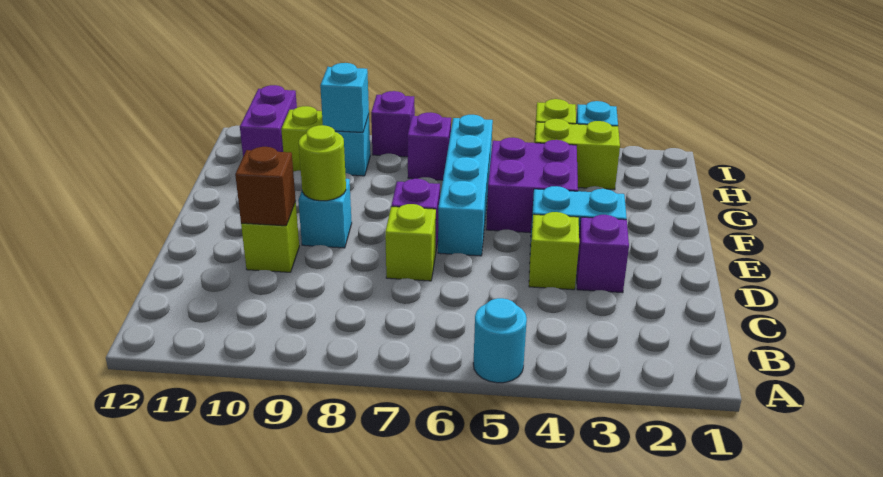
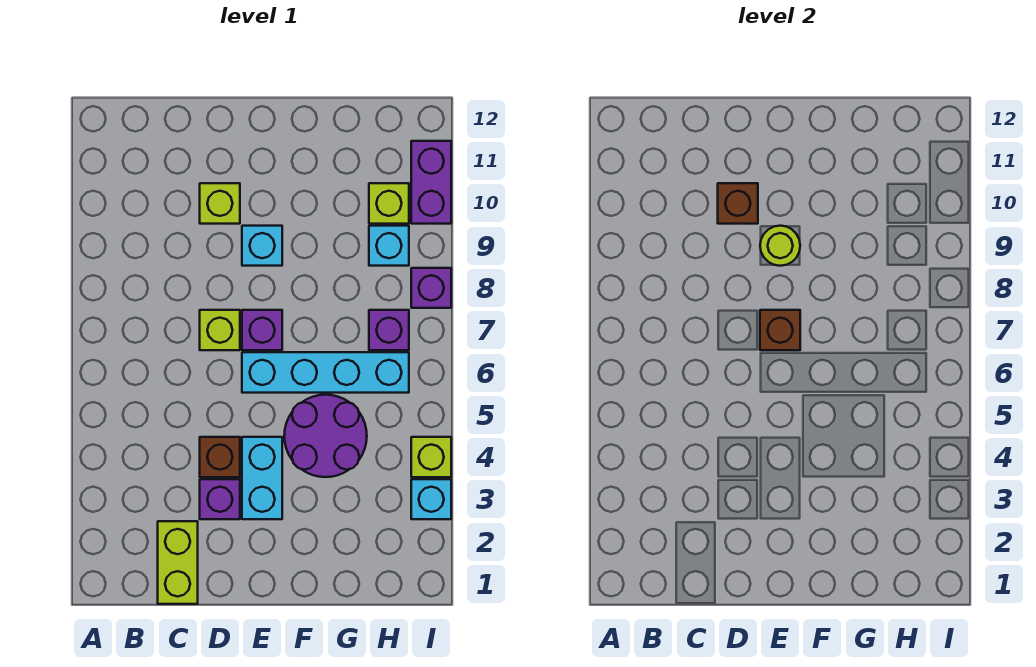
cyan 1x1 round brick [473,298,527,383] -> none
lime 1x1 brick [529,212,579,290] -> brown 1x1 brick [200,437,240,477]
none -> brown 1x1 brick [760,310,800,350]
purple 2x2 brick [486,138,578,233] -> purple 2x2 round brick [284,395,367,477]
lime 1x2 brick [535,119,620,190] -> lime 1x2 brick moved to [158,521,198,604]
cyan 1x1 brick [320,63,369,132] -> none
purple 1x2 brick [240,85,297,156] -> purple 1x2 brick turned to [411,141,451,224]

